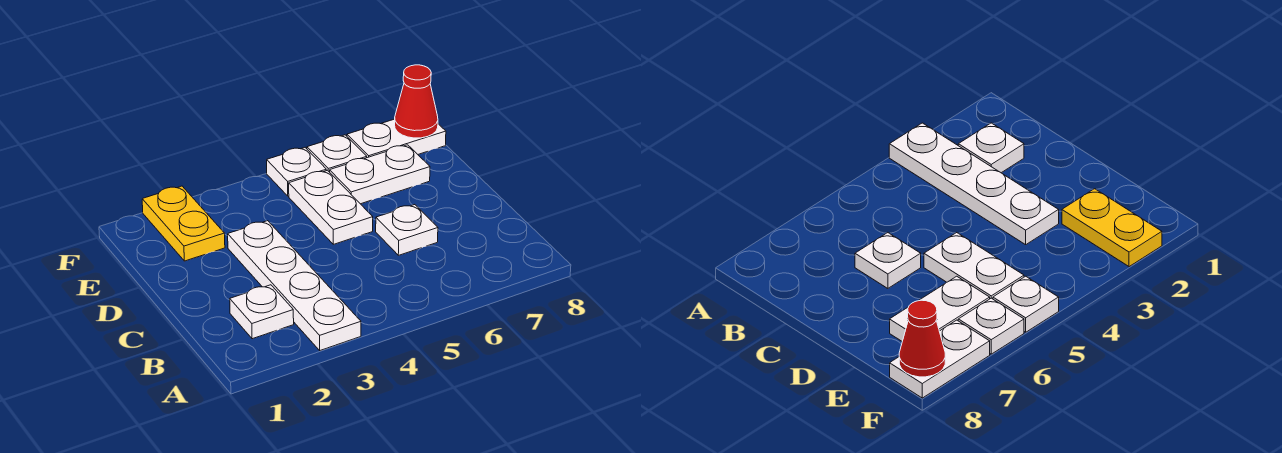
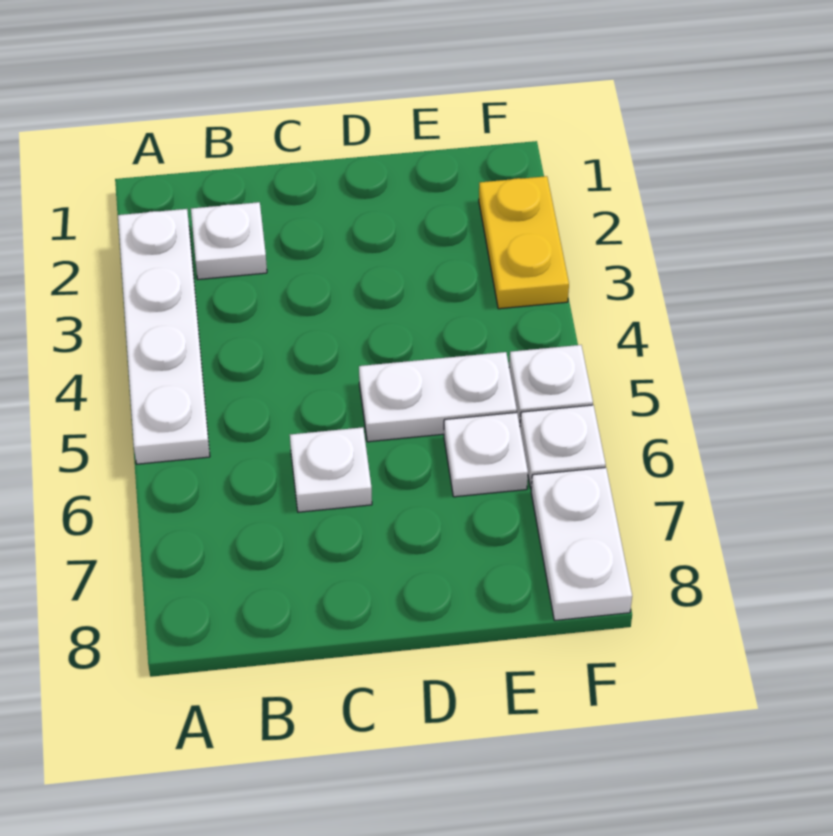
white 1x4 plate [228,221,361,350] -> white 1x4 plate turned to [118,209,210,464]
yellow 1x2 plate [142,186,225,261] -> yellow 1x2 plate turned to [479,176,569,309]
white 1x2 plate [330,145,430,204] -> white 1x1 plate [444,412,528,497]
red 1x1 cone [395,65,438,138] -> none

